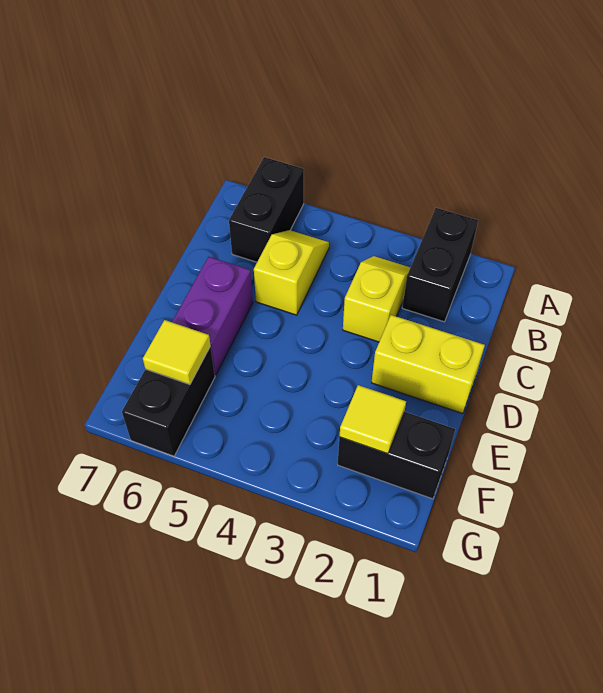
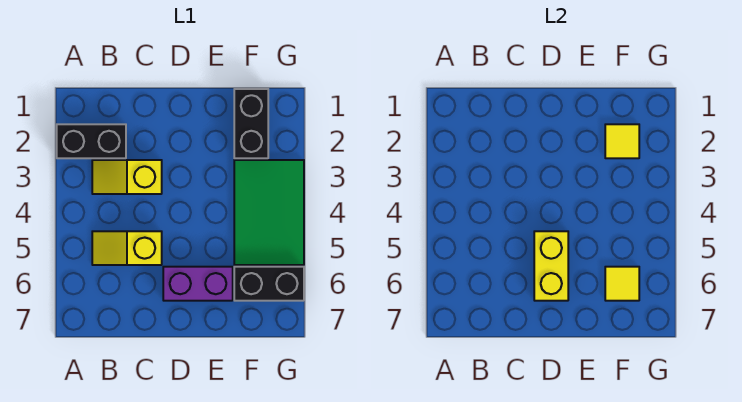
black 1x2 brick [229,157,304,262] -> none
yellow 1x2 brick [372,315,485,414] -> yellow 1x2 brick moved to [534,231,568,301]
none -> green 2x3 tile [234,160,304,265]

